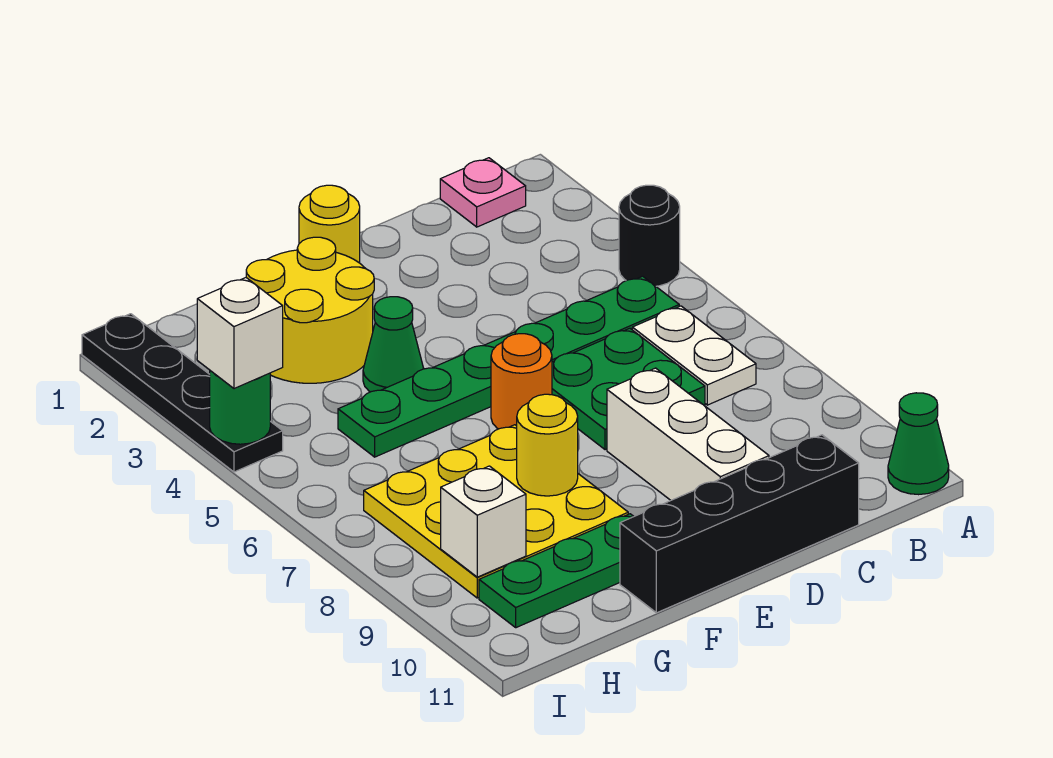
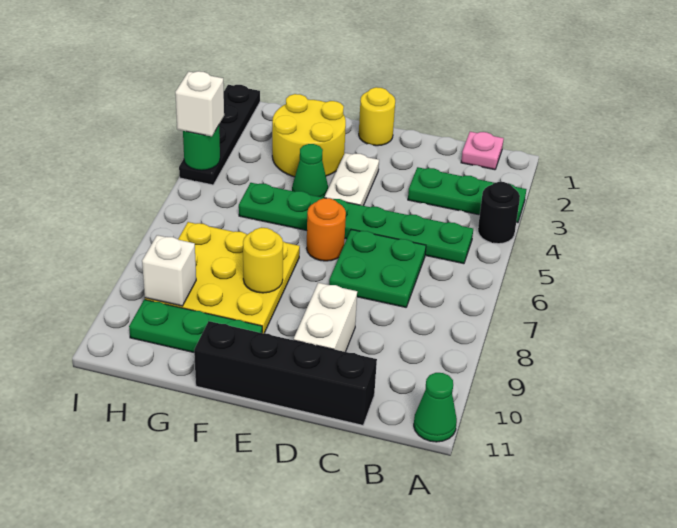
none -> green 1x3 plate [408,167,526,223]
white 1x2 plate [632,306,756,405] -> white 1x2 plate moved to [325,153,379,206]
white 1x3 brick [607,368,769,500] -> white 1x2 brick [294,283,357,352]

